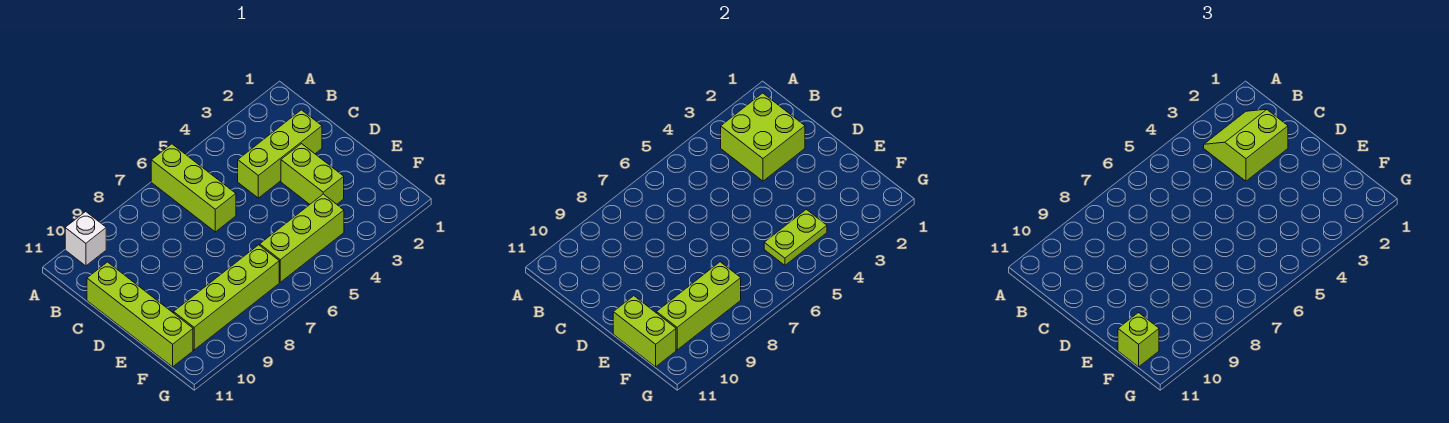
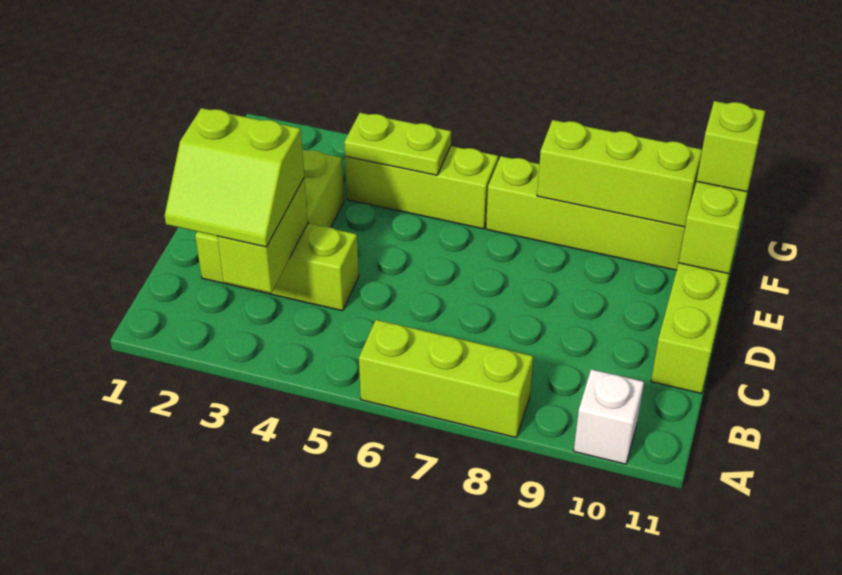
lime 1x3 brick [151,144,236,232] -> lime 1x3 brick turned to [359,320,533,437]
lime 2x2 brick [721,93,805,181] -> lime 1x2 brick [217,179,308,293]

